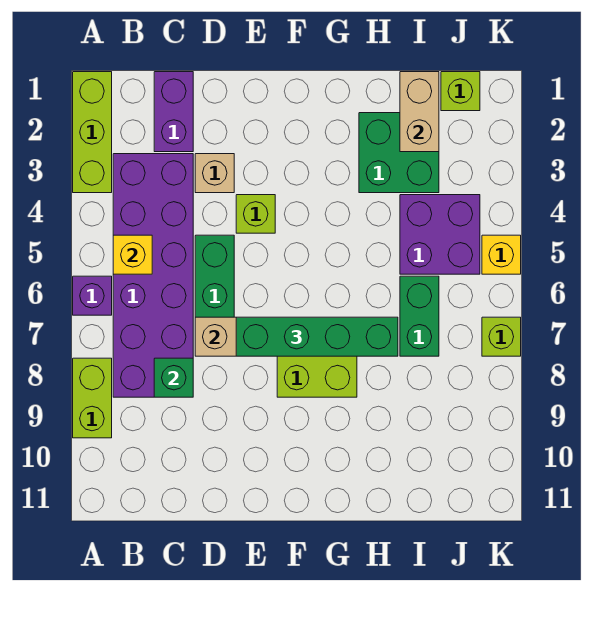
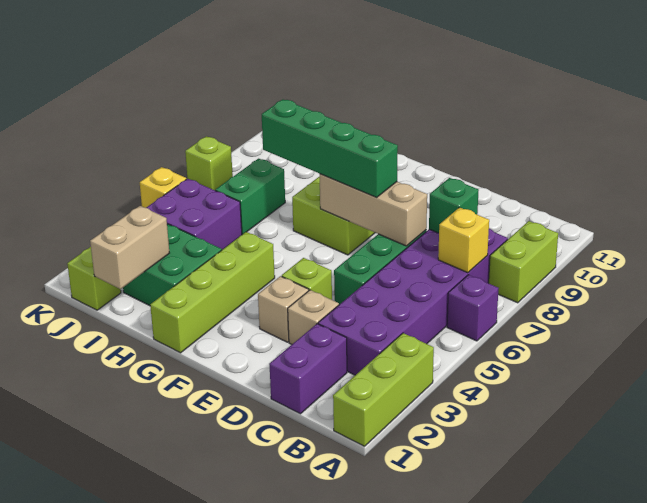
yellow 1x1 brick [113,235,152,274] -> yellow 1x1 brick moved to [438,208,489,273]
none -> tan 1x1 brick [258,276,309,342]
none -> lime 1x4 brick [150,232,275,353]

